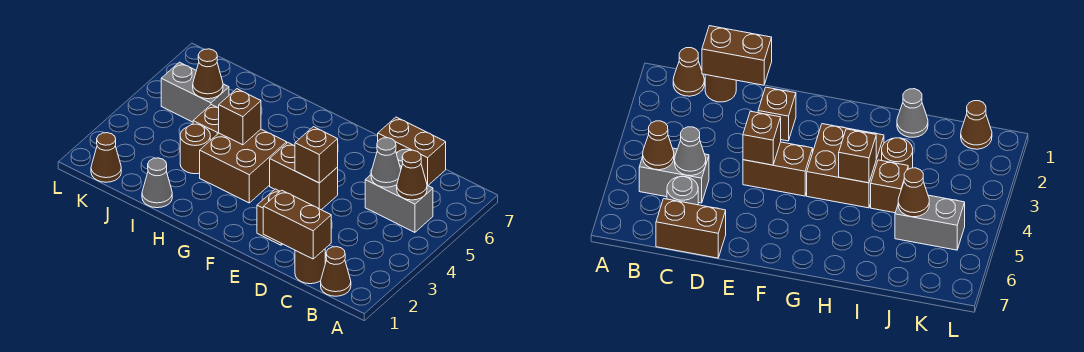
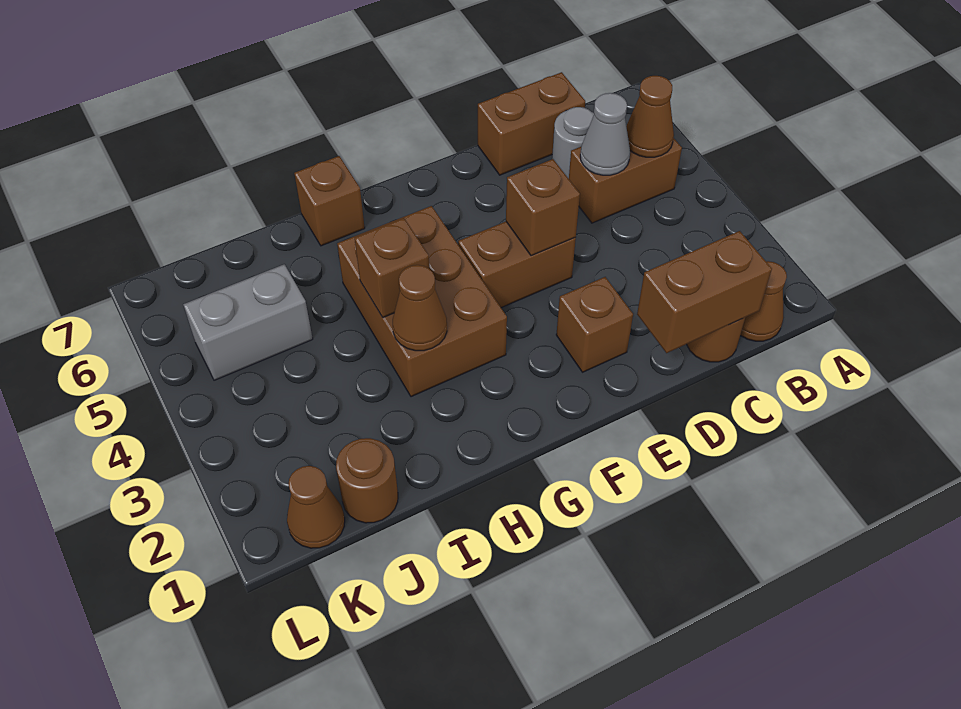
grey 1x2 brick [365,175,433,232] -> brown 1x2 brick [569,138,682,223]
brown 2x2 brick [200,129,287,203] -> brown 2x3 brick [337,206,507,397]
grey 1x1 cone [142,158,172,208] -> none
brown 1x1 round brick [180,124,210,174] -> brown 1x1 round brick moved to [336,438,398,523]
brown 1x1 brick [193,105,219,140] -> brown 1x1 brick moved to [294,156,365,246]
brown 1x1 cone [193,49,223,99] -> brown 1x1 cone moved to [393,265,447,351]

